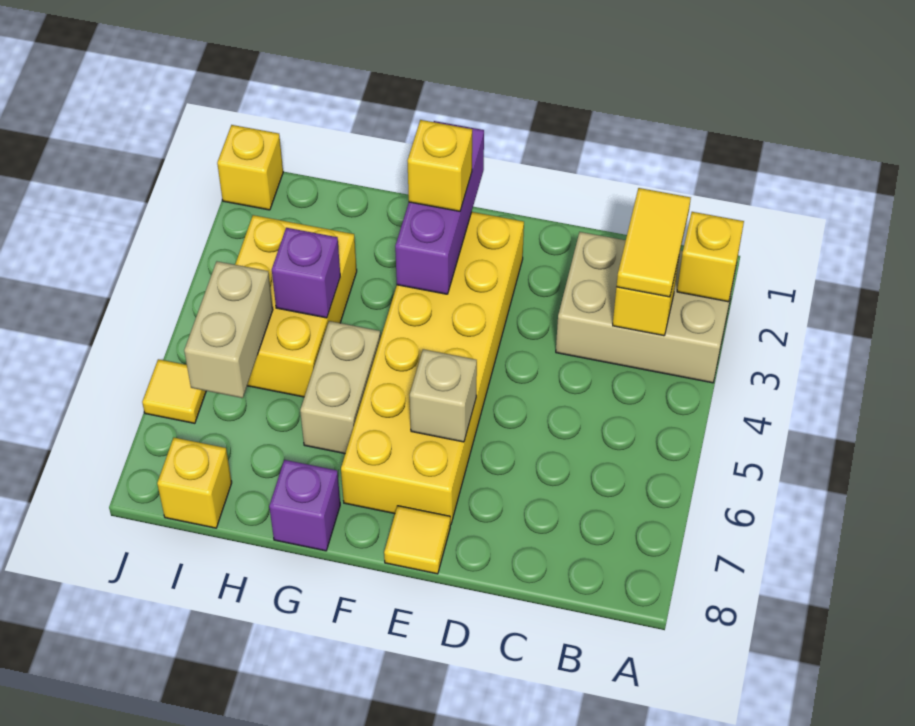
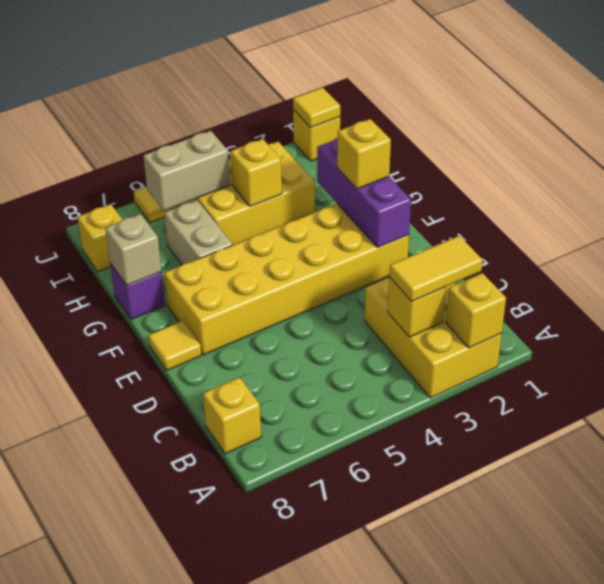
tan 2x3 brick [556,232,736,383] -> yellow 2x3 brick [365,278,502,398]
none -> yellow 1x1 brick [203,377,261,454]
tan 1x1 brick [410,349,477,442] -> tan 1x1 brick moved to [105,214,161,285]
purple 1x3 brick [395,121,484,294] -> purple 1x3 brick turned to [317,138,411,247]
tan 1x2 brick [300,321,381,454] -> tan 1x2 brick turned to [164,200,233,265]
purple 1x1 brick [272,228,340,318] -> yellow 1x1 brick [231,139,282,207]
none -> yellow 1x1 tile [293,87,340,127]

